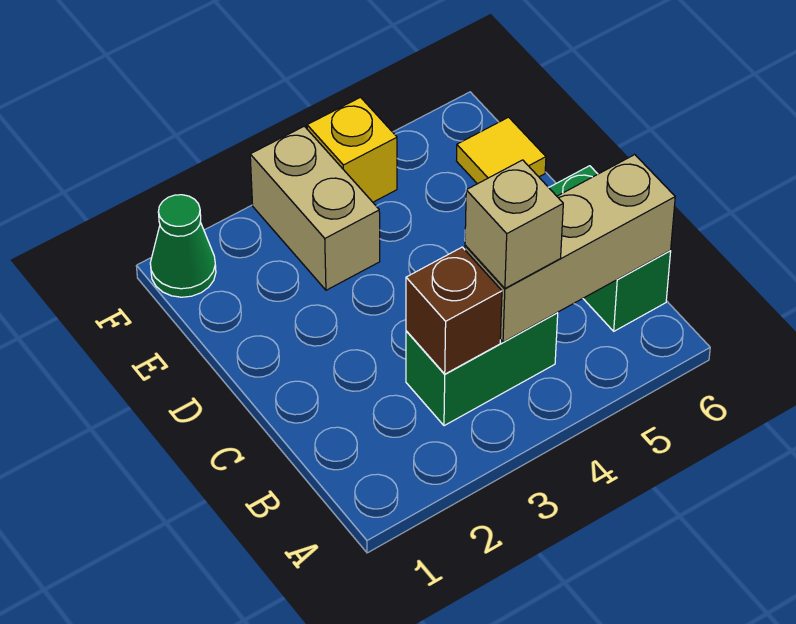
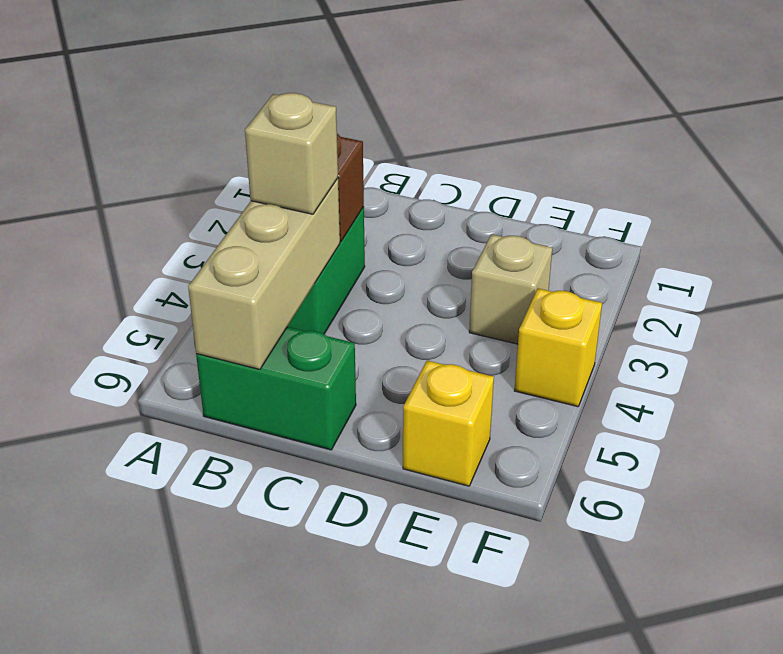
tan 1x2 brick [250,126,380,290] -> tan 1x1 brick [469,234,552,344]
yellow 1x1 tile [457,117,546,184] -> yellow 1x1 brick [403,361,494,486]
green 1x1 cone [150,195,216,297] -> none

